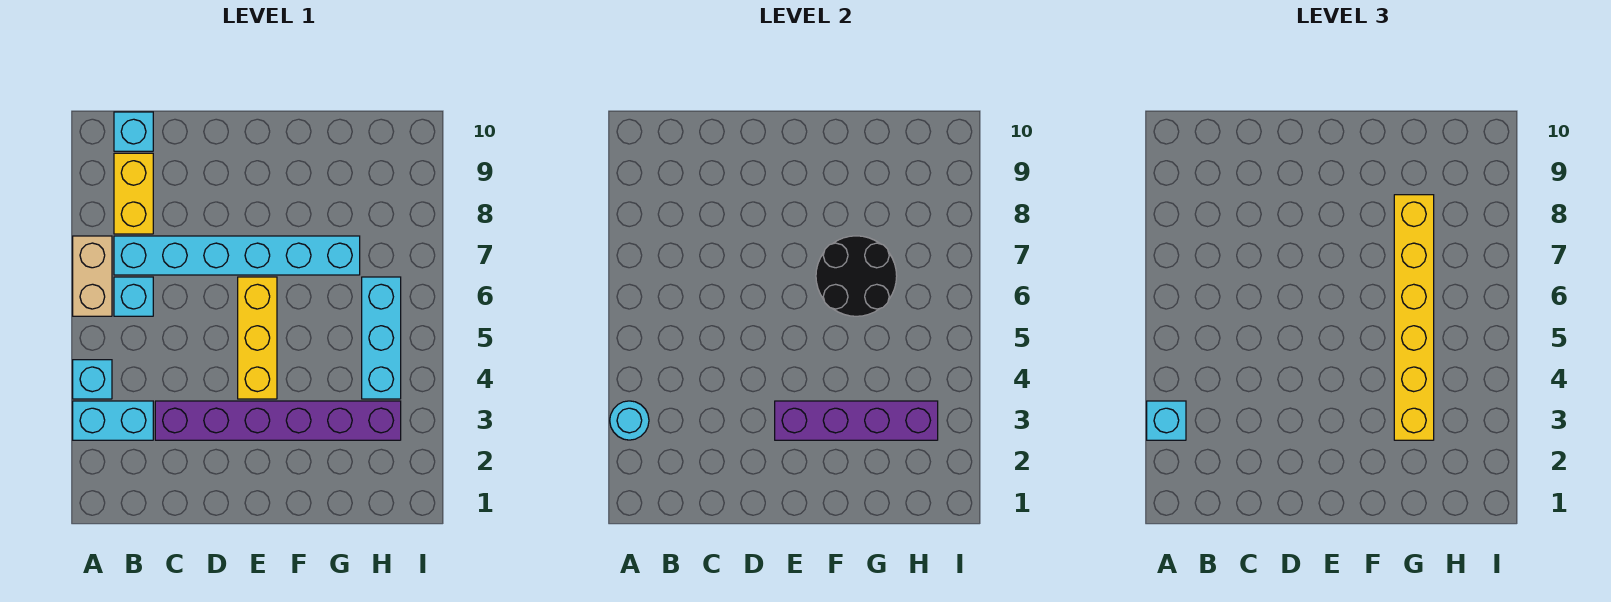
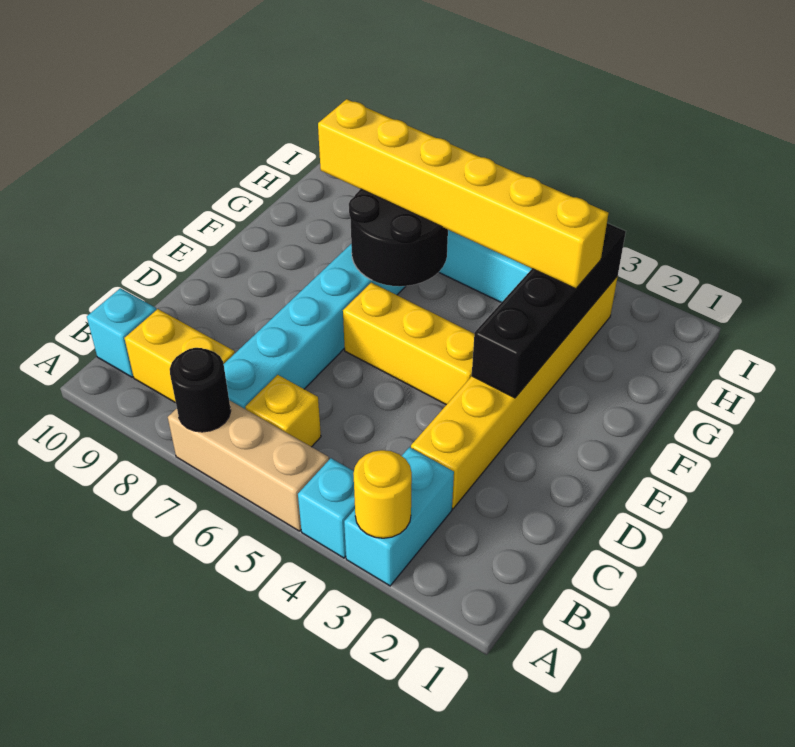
cyan 1x1 round brick [610,401,649,440] -> yellow 1x1 round brick [353,450,412,538]
cyan 1x1 brick [1147,401,1186,440] -> none
tan 1x2 brick [73,236,112,316] -> tan 1x3 brick [168,400,329,531]
none -> black 1x1 round brick [170,348,231,432]
cyan 1x1 brick [114,277,153,316] -> yellow 1x1 brick [245,375,321,447]
purple 1x6 brick [155,401,401,440] -> yellow 1x6 brick [411,276,618,509]
purple 1x4 brick [775,401,938,440] -> black 1x4 brick [472,223,626,398]

